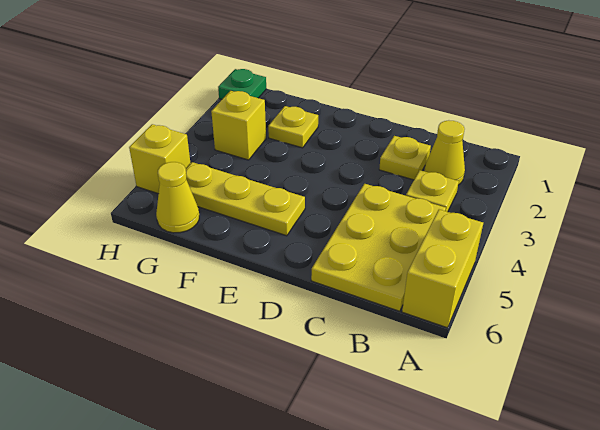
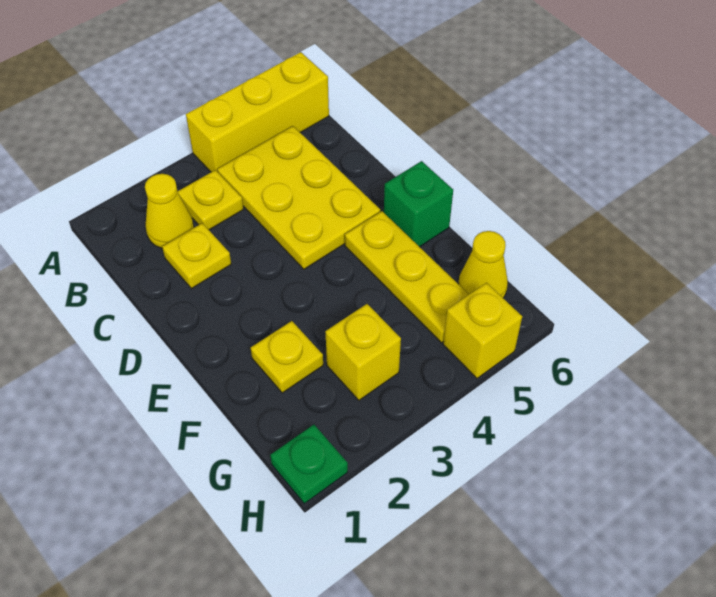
yellow 1x2 brick [402,210,483,328] -> yellow 1x3 brick [186,52,329,172]
yellow 2x3 plate [311,184,446,311] -> yellow 2x3 plate turned to [218,126,380,269]
none -> green 1x1 brick [384,161,453,247]

